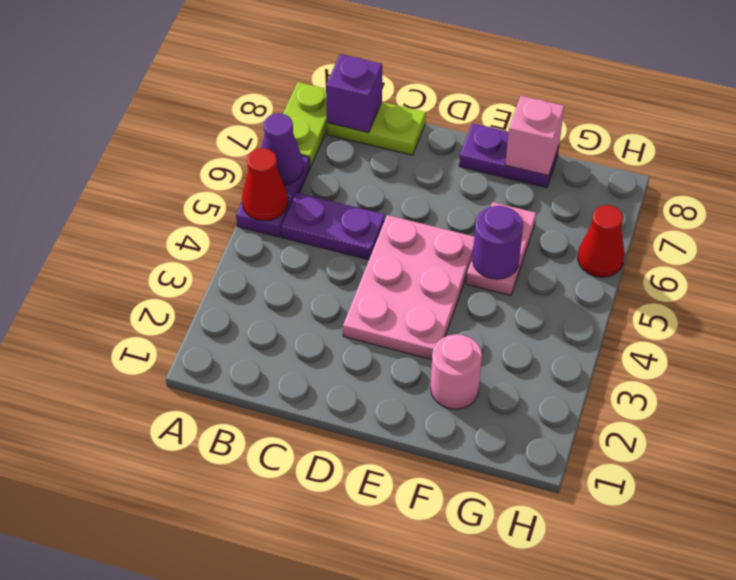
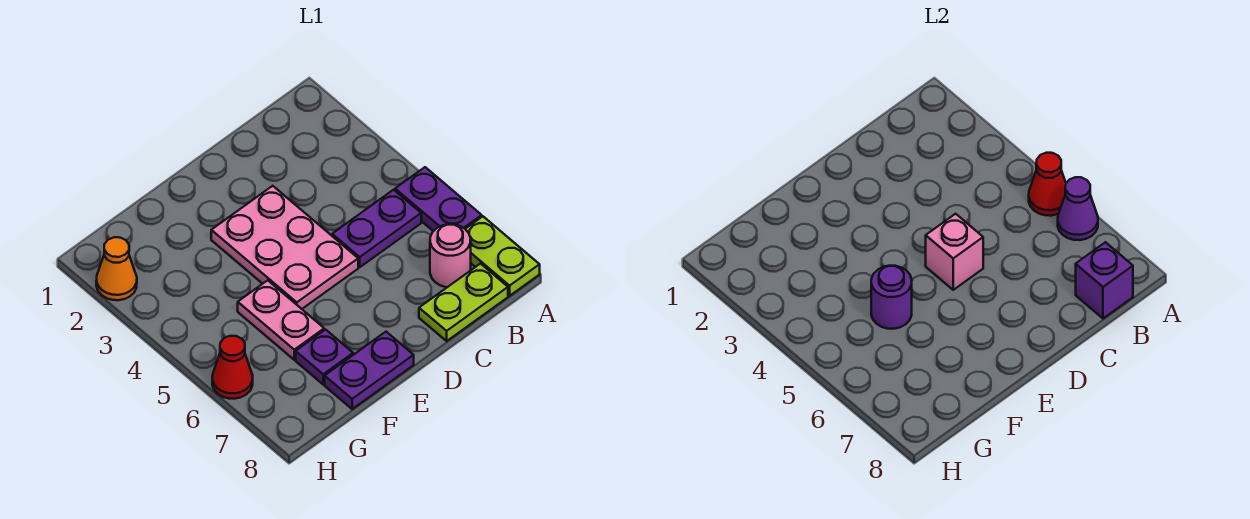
pink 1x1 round brick [431,334,482,409] -> pink 1x1 round brick moved to [430,224,471,287]
none -> purple 1x1 plate [296,330,353,384]
pink 1x1 brick [505,96,564,176] -> pink 1x1 brick moved to [926,214,983,290]
none -> orange 1x1 cone [96,237,137,300]

